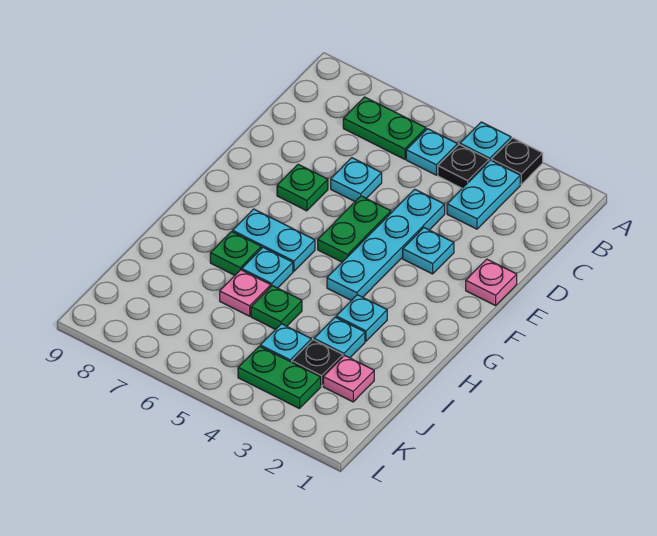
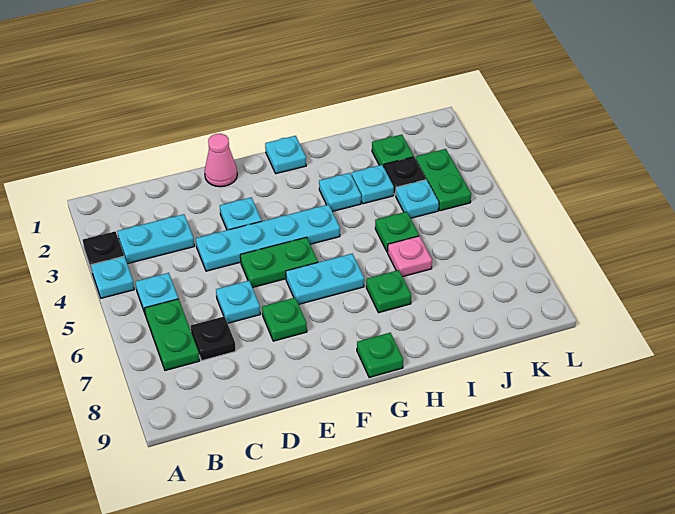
black 1x1 plate [438,145,489,188] -> black 1x1 plate moved to [191,316,236,361]
pink 1x1 plate [466,259,517,306] -> pink 1x1 cone [205,134,237,187]
cyan 1x2 plate [233,209,315,271] -> cyan 1x2 plate turned to [286,254,364,304]
none -> green 1x1 plate [357,333,403,378]
cyan 1x1 plate [242,247,293,288] -> cyan 1x1 plate moved to [265,136,306,174]
pink 1x1 plate [323,355,374,402] -> green 1x1 plate [372,135,414,167]

